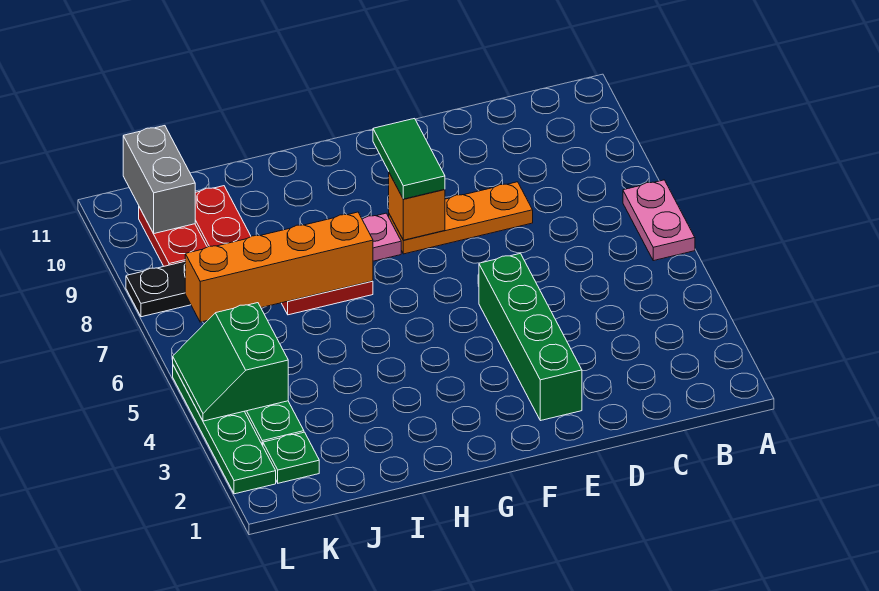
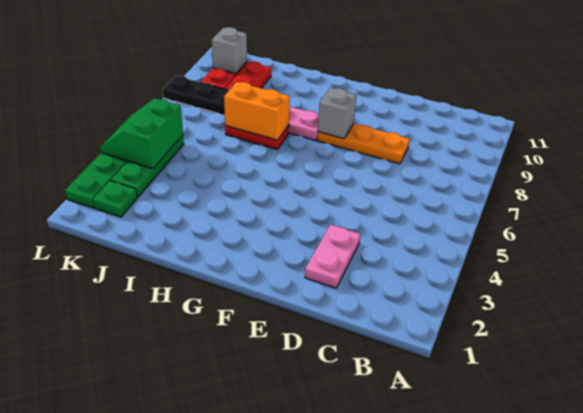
pink 1x2 plate [623,180,695,261] -> pink 1x2 plate moved to [305,225,360,288]
green 1x4 brick [479,253,582,421] -> none
orange 1x1 brick [389,173,445,240] -> grey 1x1 brick [318,88,356,139]
green 1x2 tile [373,119,445,199] -> none
orange 1x4 brick [185,212,373,322] -> orange 1x2 brick [224,82,290,140]
grey 1x2 brick [123,126,195,233] -> grey 1x1 brick [212,27,247,74]

